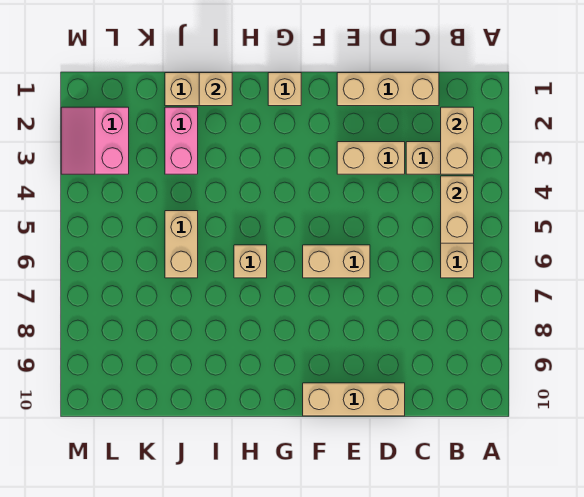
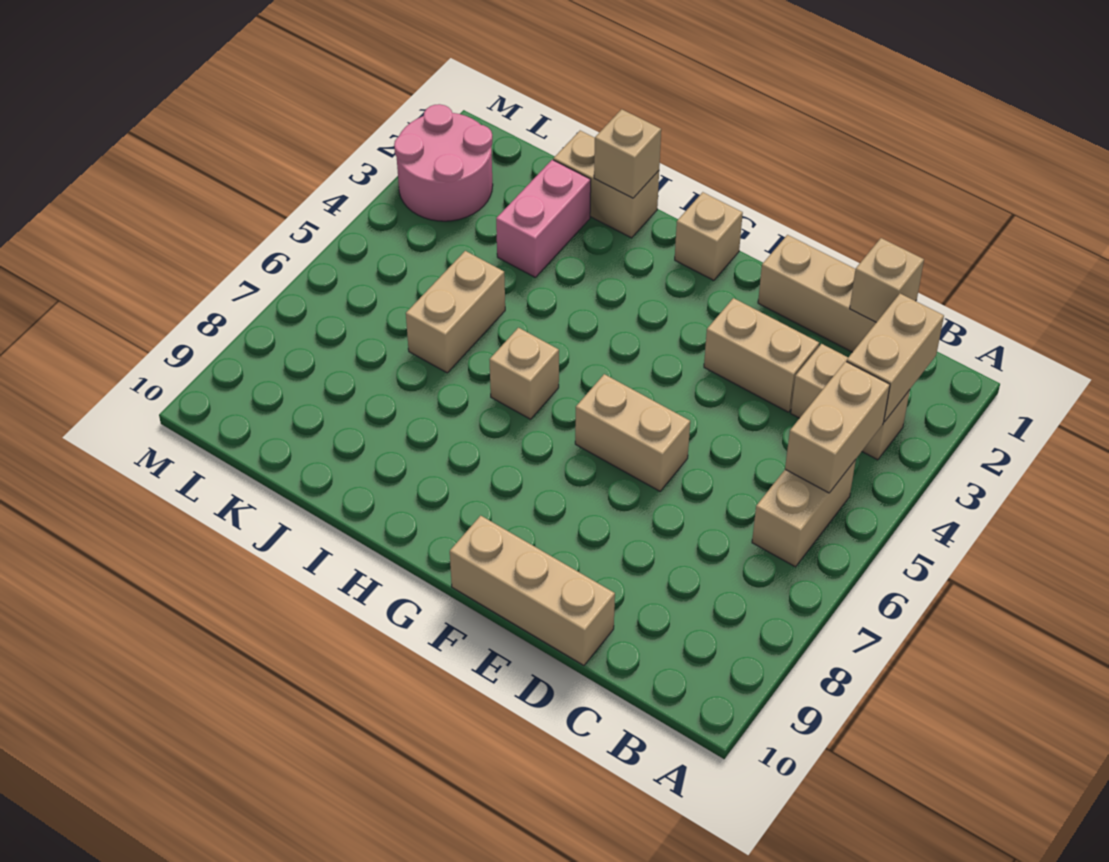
none -> tan 1x1 brick [850,238,924,322]
pink 2x2 slope [61,107,129,174] -> pink 2x2 round brick [394,104,493,221]

